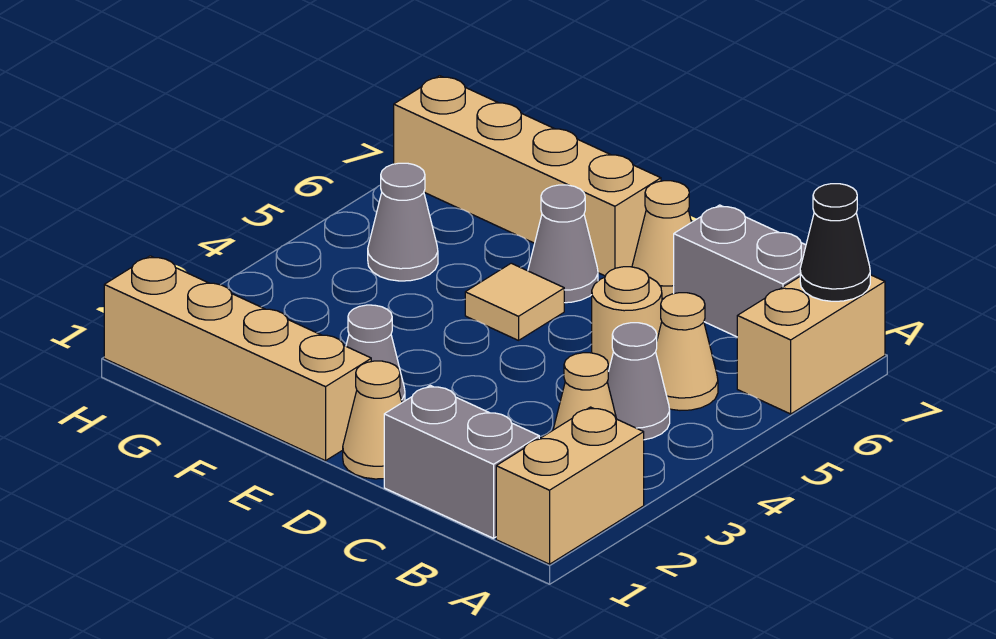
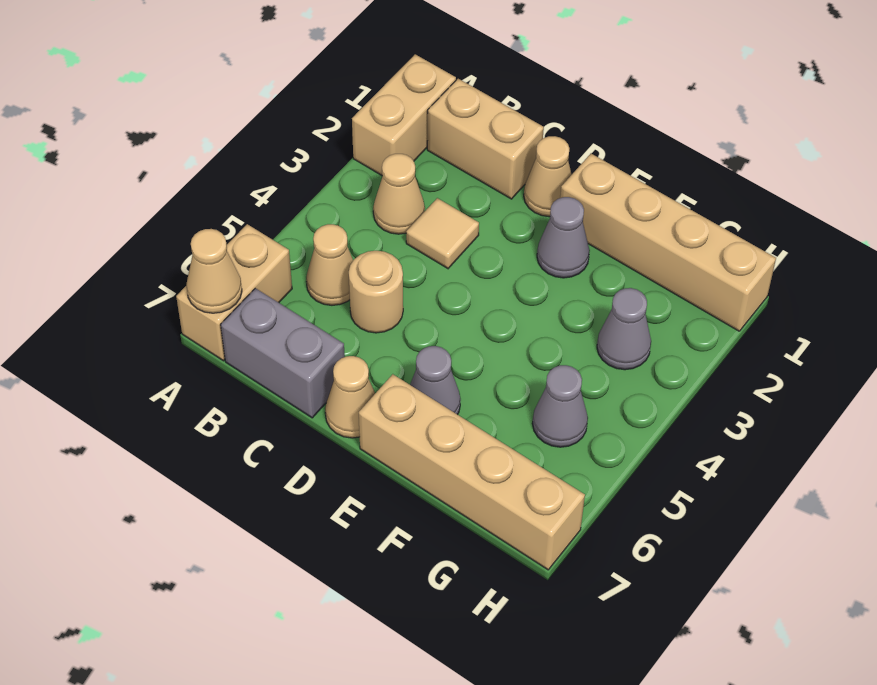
black 1x1 cone [800,184,870,301] -> tan 1x1 cone [186,229,242,313]
grey 1x2 brick [384,385,539,538] -> tan 1x2 brick [427,79,544,199]
grey 1x1 cone [607,323,670,440] -> grey 1x1 cone moved to [597,288,651,370]
tan 1x1 tile [465,263,564,340] -> tan 1x1 tile moved to [406,198,479,268]

